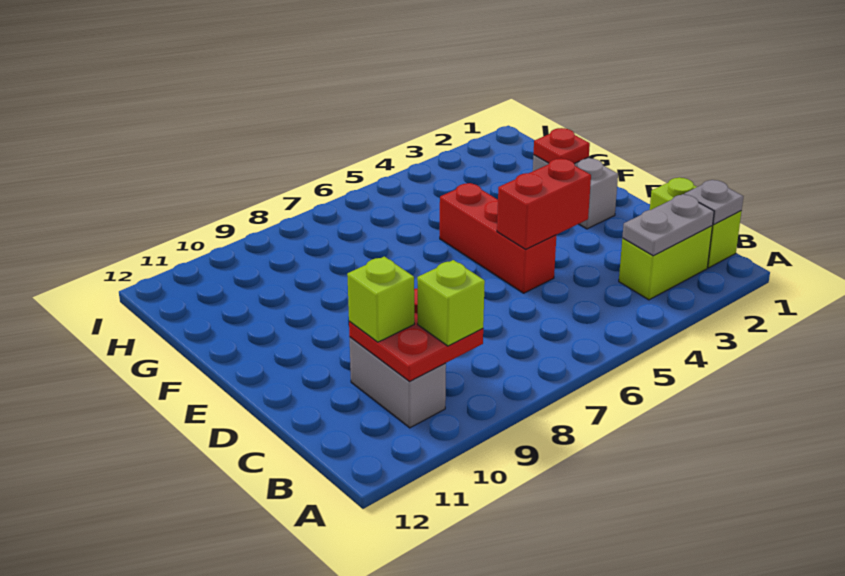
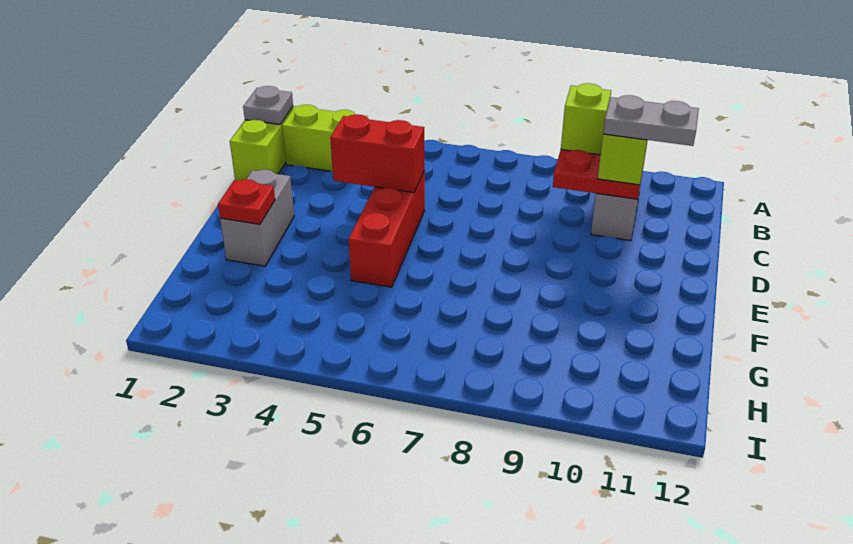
grey 1x2 plate [622,194,714,256] -> grey 1x2 plate moved to [603,95,699,146]

